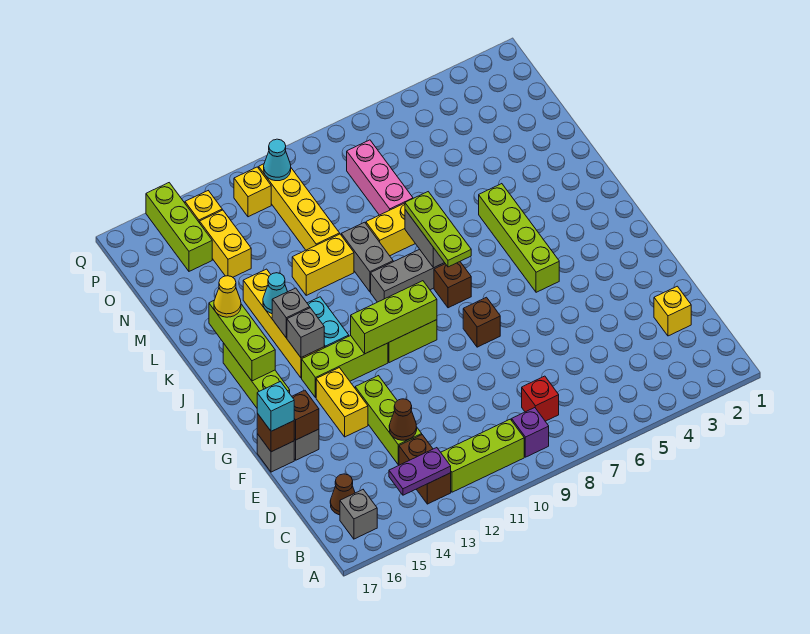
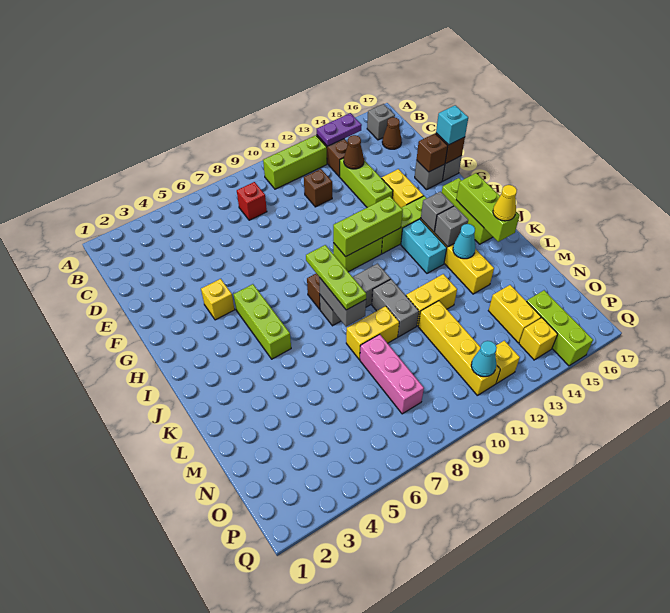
purple 1x1 brick [512,408,549,457] -> none
yellow 1x1 brick [654,286,691,336] -> yellow 1x1 brick moved to [201,279,235,320]
brown 1x1 brick [463,297,500,347] -> brown 1x1 brick moved to [304,169,332,207]
lime 1x4 brick [479,184,559,292] -> lime 1x3 brick [234,284,291,359]

